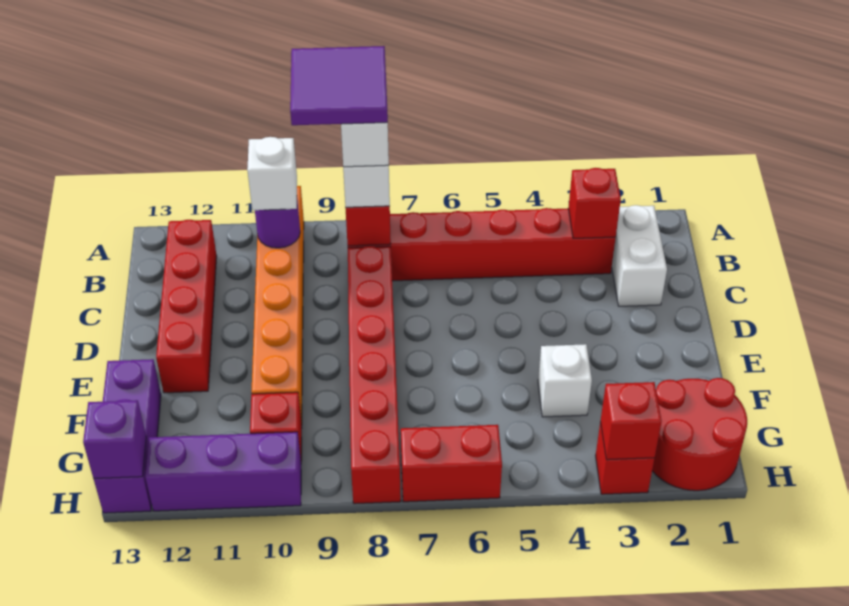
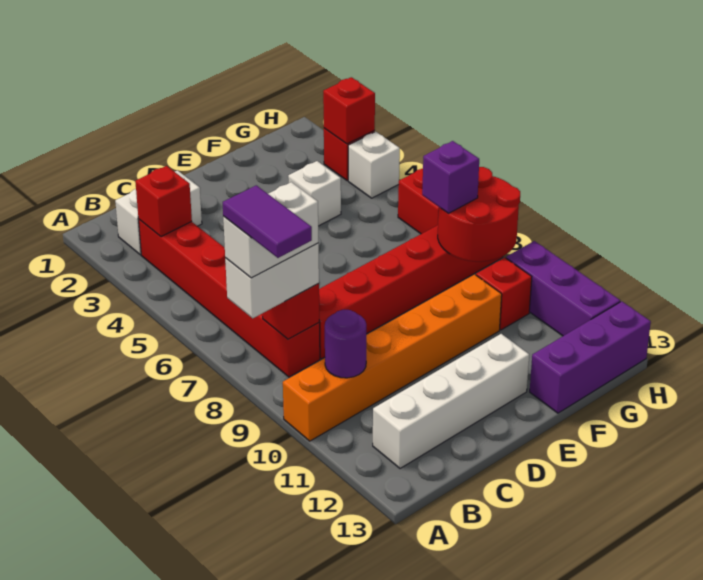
purple 2x2 tile [290,46,388,125] -> purple 1x2 tile [223,185,312,258]
white 1x1 brick [247,137,297,210] -> white 1x1 brick moved to [348,132,400,198]
red 1x4 brick [156,220,217,393] -> white 1x4 brick [373,334,529,468]
red 2x2 round brick [652,378,747,491] -> red 2x2 round brick moved to [438,167,520,262]
purple 1x1 brick [83,400,146,479] -> purple 1x1 brick moved to [422,141,479,213]

